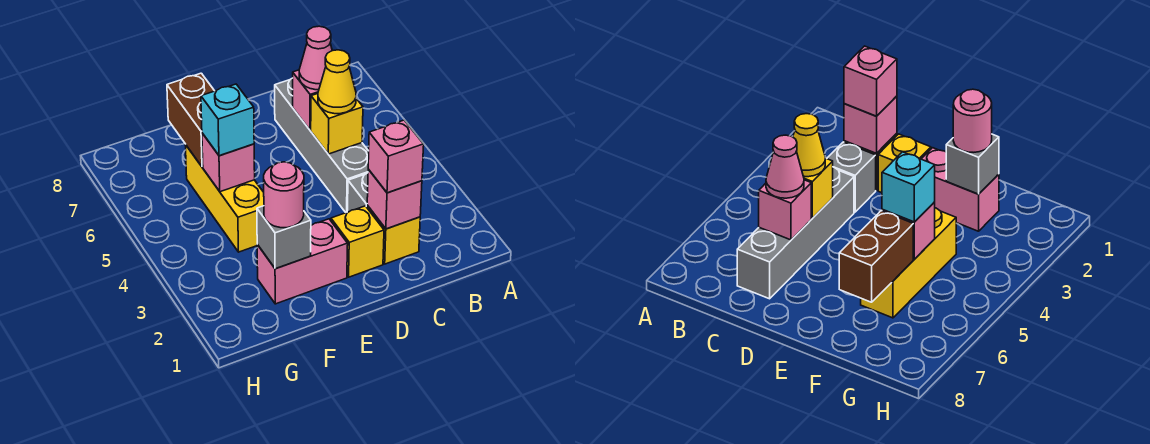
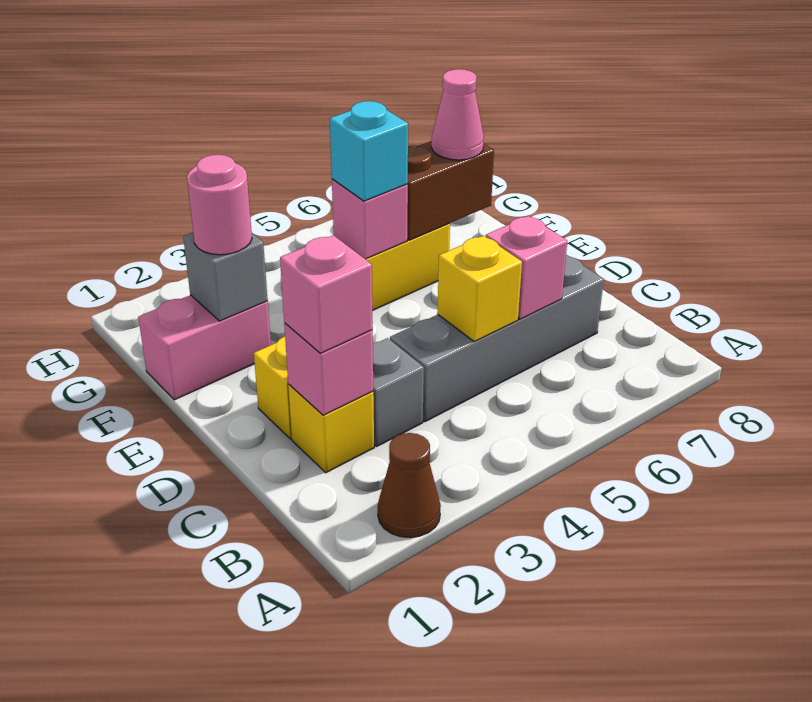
none -> brown 1x1 cone [378,433,441,538]
yellow 1x1 cone [318,50,356,114] -> none
pink 1x1 cone [299,26,332,90] -> pink 1x1 cone moved to [431,69,484,160]
pink 1x2 brick [257,219,348,304] -> pink 1x2 brick turned to [138,295,271,400]

